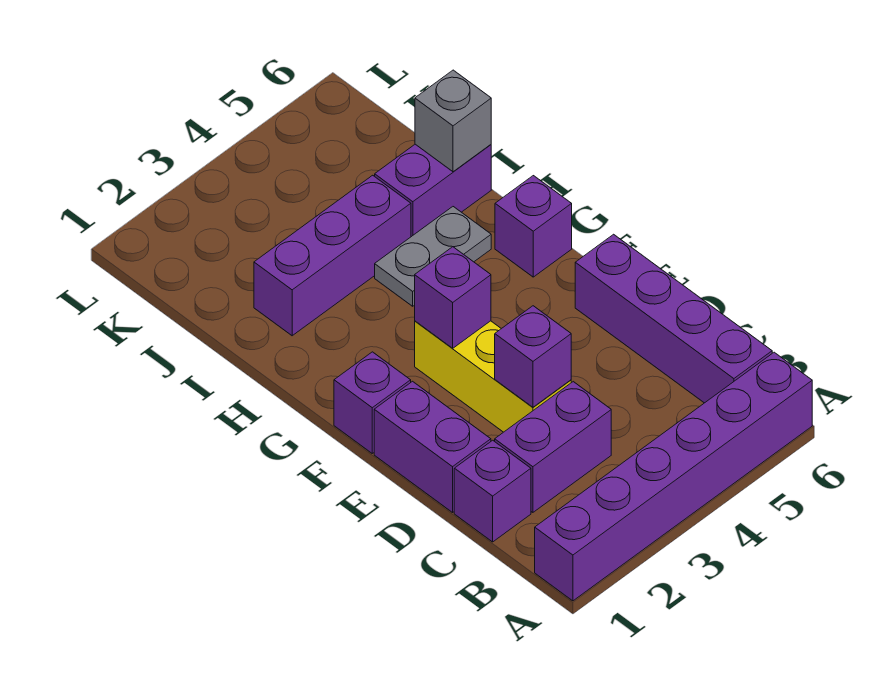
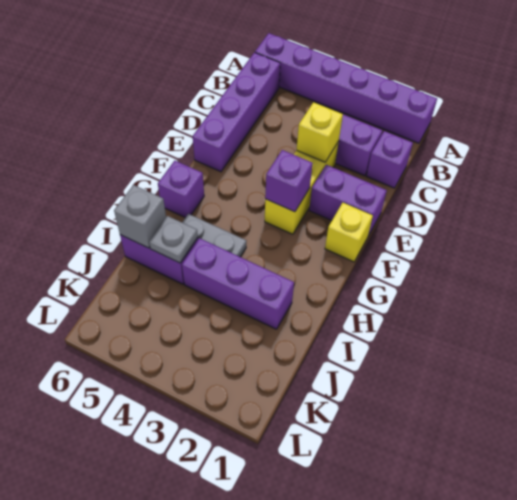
purple 1x2 brick [374,381,491,512] -> purple 1x2 brick turned to [309,165,387,236]
purple 1x1 brick [495,306,571,407] -> yellow 1x1 brick [297,102,343,162]
purple 1x1 brick [334,352,411,453] -> yellow 1x1 brick [325,203,373,262]
none -> grey 1x1 plate [149,216,198,263]

